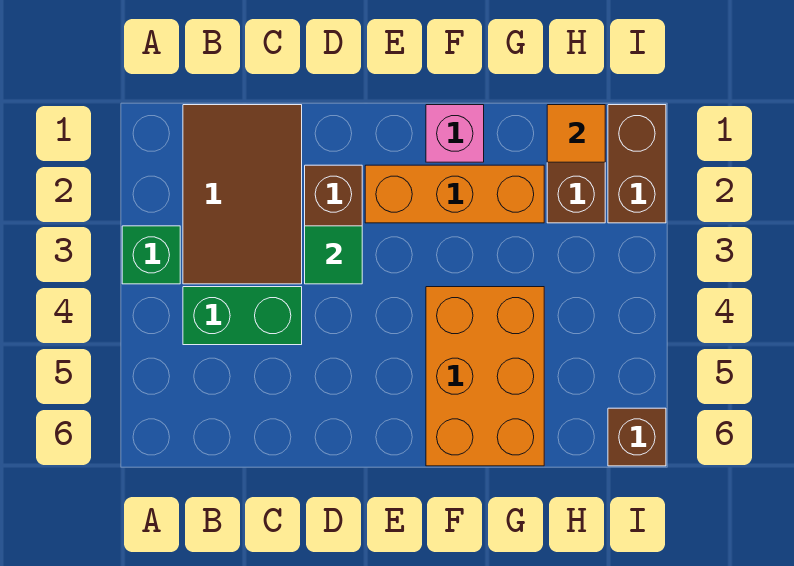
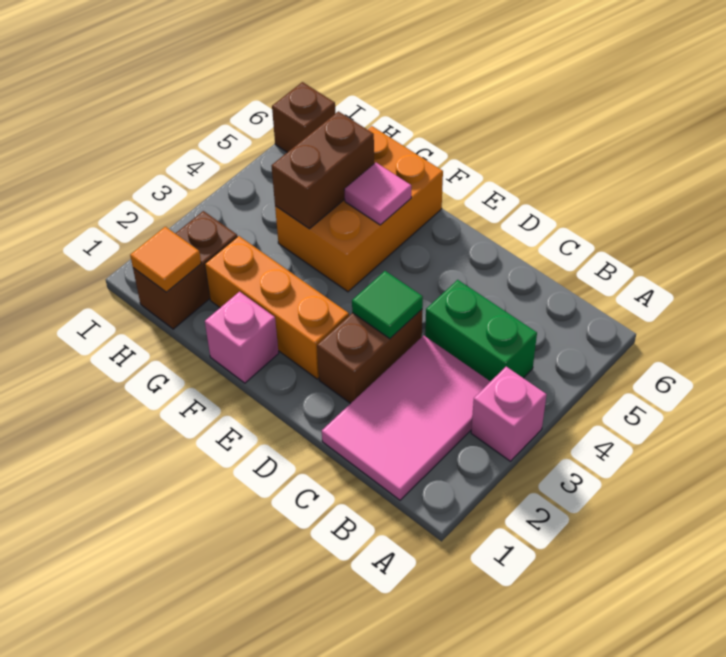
green 1x1 brick [122,226,180,284] -> pink 1x1 brick [471,367,547,461]
brown 2x3 tile [183,105,302,284] -> pink 2x3 tile [322,335,490,500]
none -> pink 1x1 tile [344,163,411,225]
brown 1x2 brick [608,105,666,223] -> brown 1x2 brick moved to [272,111,374,229]

